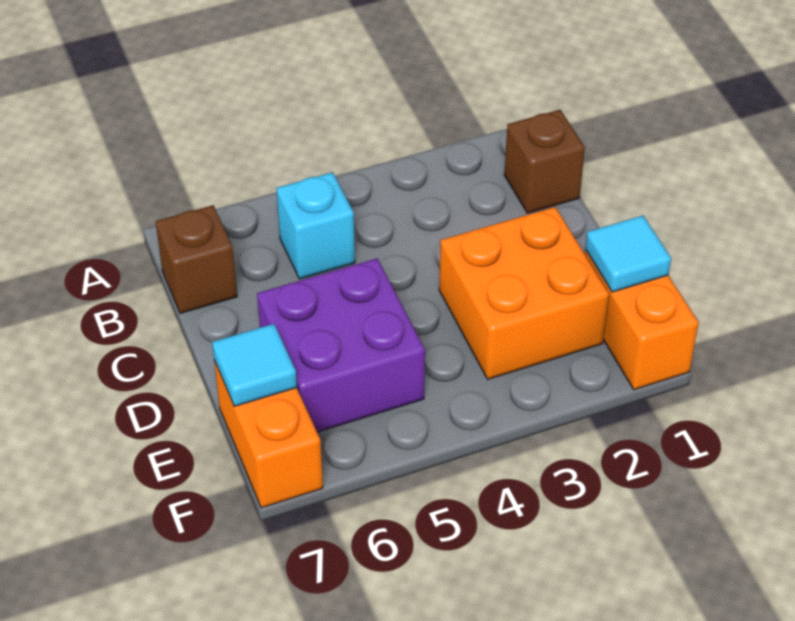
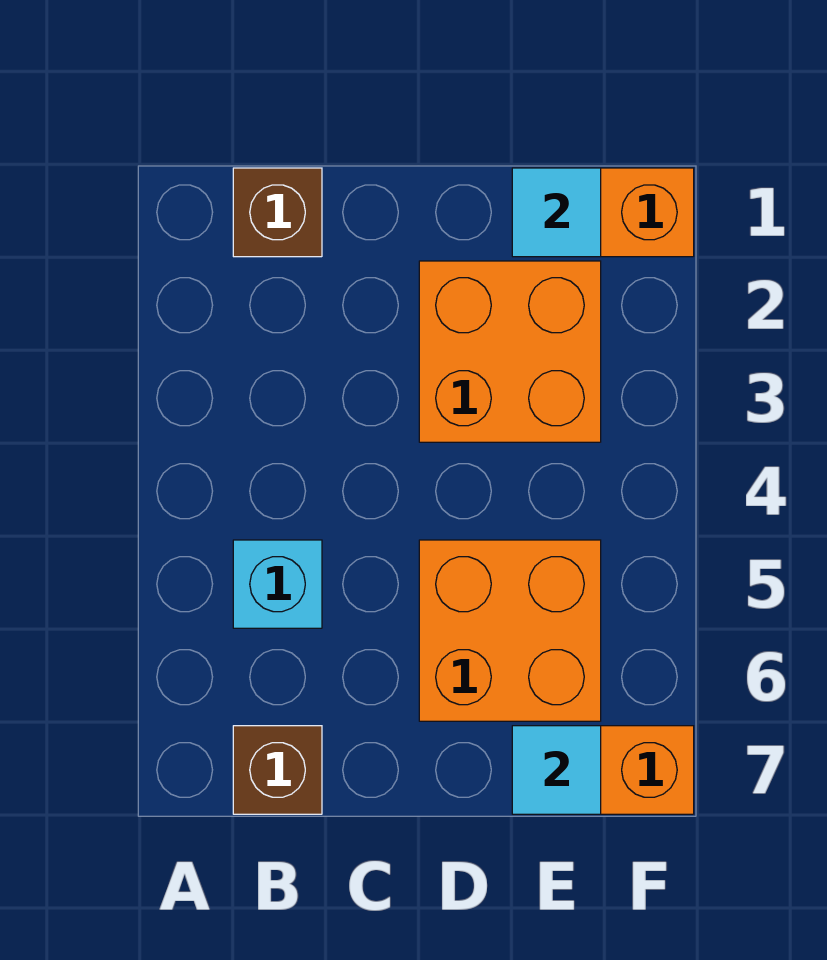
purple 2x2 brick [257,258,425,432] -> orange 2x2 brick [419,540,601,721]

